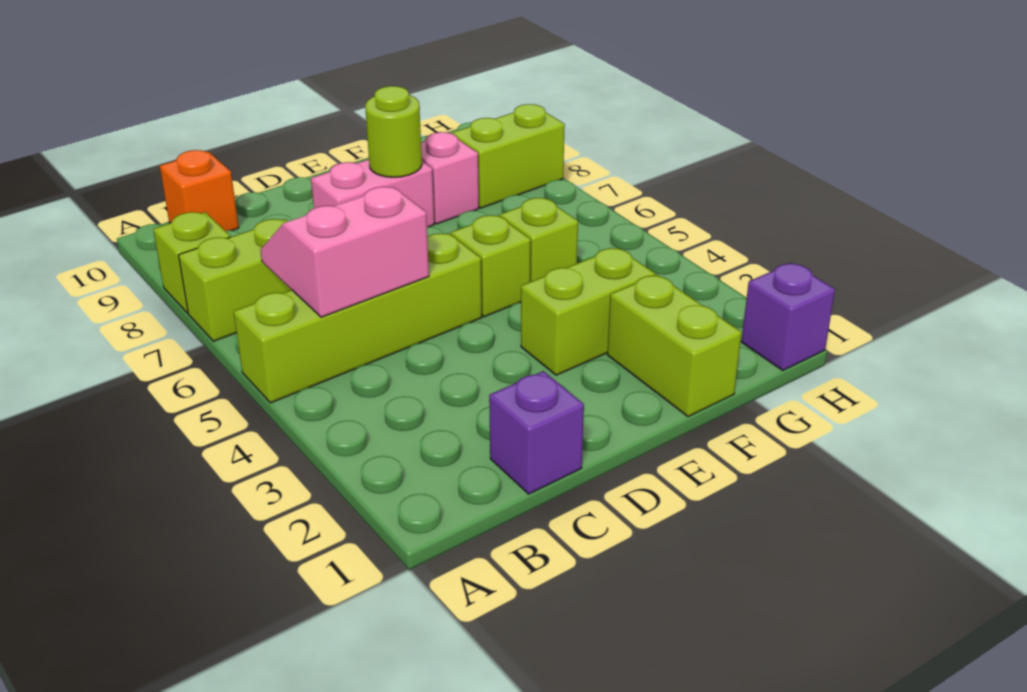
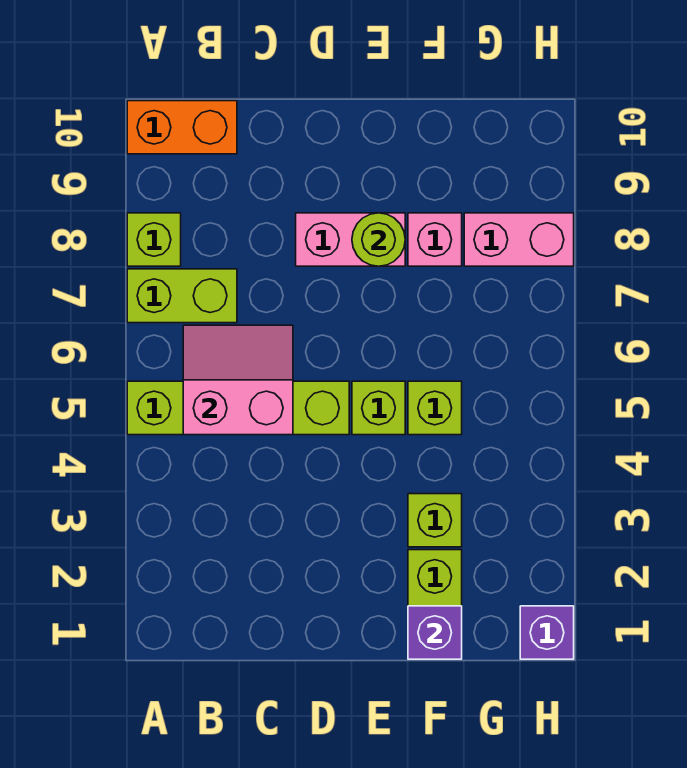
orange 1x1 brick [160,150,239,231] -> orange 1x2 brick [127,101,237,154]
purple 1x1 brick [489,371,584,494] -> purple 1x1 brick moved to [408,606,462,659]
lime 1x2 brick [521,248,655,375] -> lime 1x1 brick [408,494,462,547]
lime 1x2 brick [452,104,565,208] -> pink 1x2 brick [464,213,574,266]

